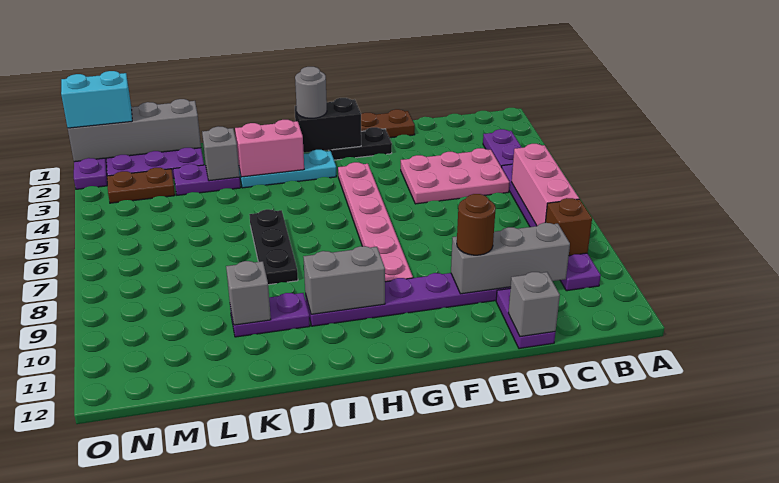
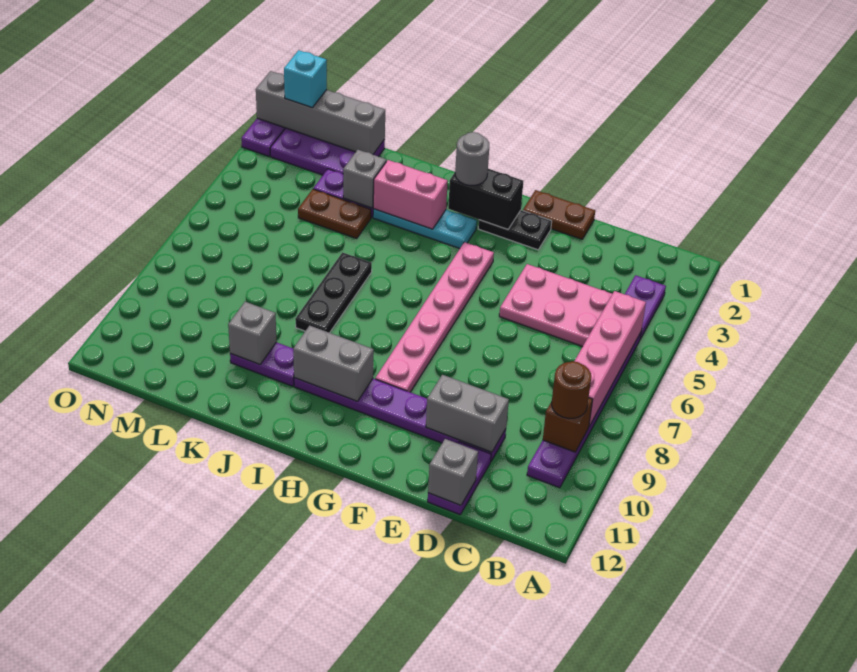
pink 1x3 brick [512,144,579,226] -> pink 1x4 brick [574,291,646,426]
grey 1x3 brick [451,223,570,294] -> grey 1x2 brick [426,375,509,452]
brown 1x1 round brick [457,194,496,255] -> brown 1x1 round brick moved to [552,361,591,419]
brown 1x2 plate [107,168,175,203] -> brown 1x2 plate moved to [298,189,371,238]
cyan 1x2 brick [61,71,132,128] -> cyan 1x1 brick [284,50,327,108]

